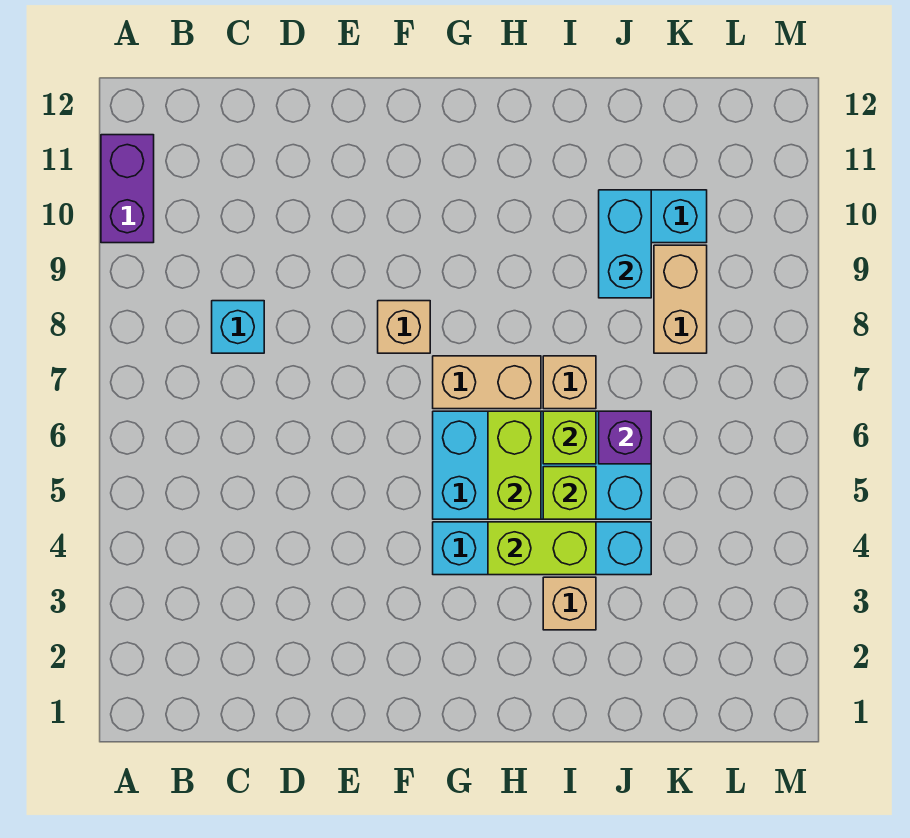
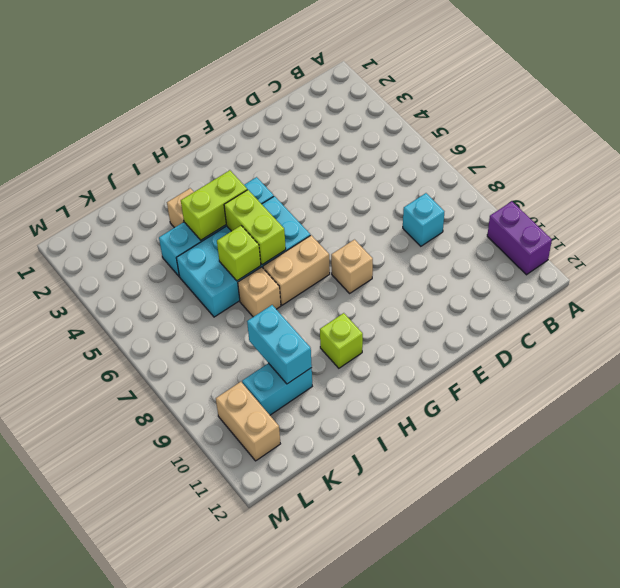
lime 1x1 brick [543,467,596,519] -> lime 1x1 brick moved to [320,313,363,368]
purple 1x1 brick [599,411,651,464] -> none
tan 1x2 brick [654,245,707,353] -> tan 1x2 brick moved to [216,382,280,461]

